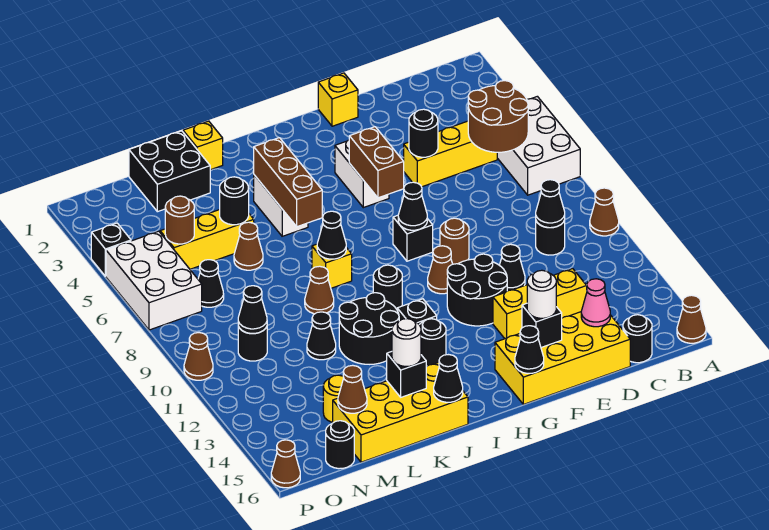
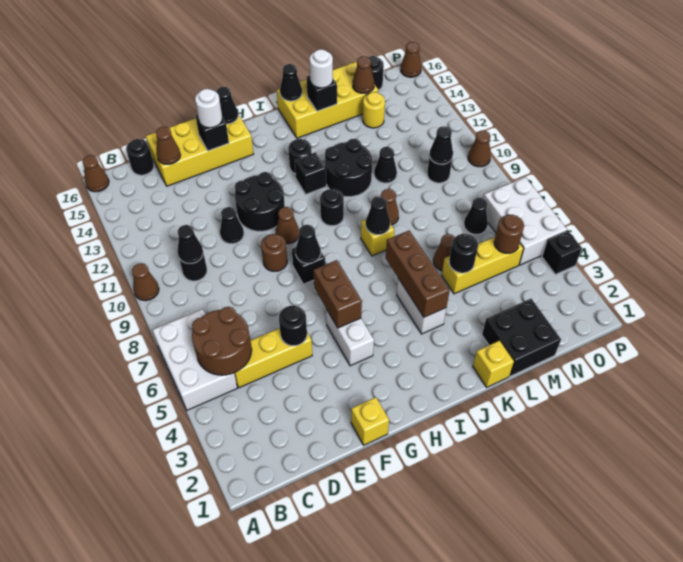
yellow 1x3 brick [493,269,587,339] -> none
pink 1x1 cone [581,279,610,327] -> brown 1x1 cone [156,127,180,164]

